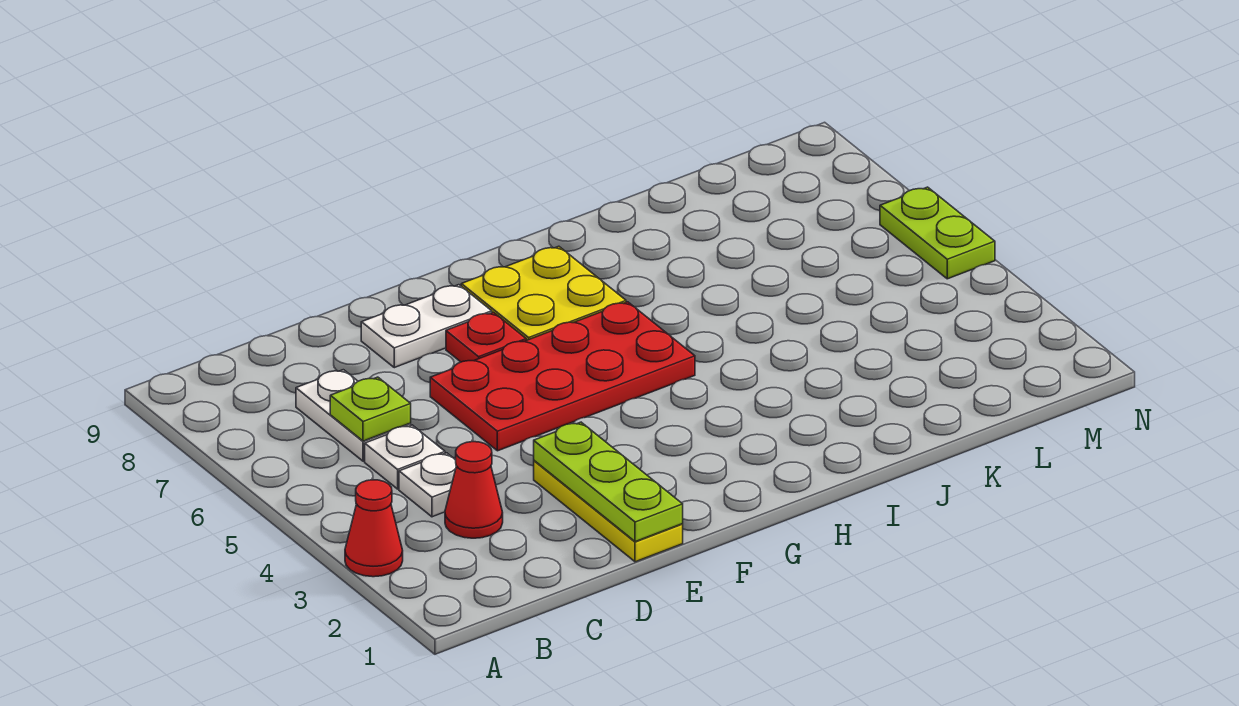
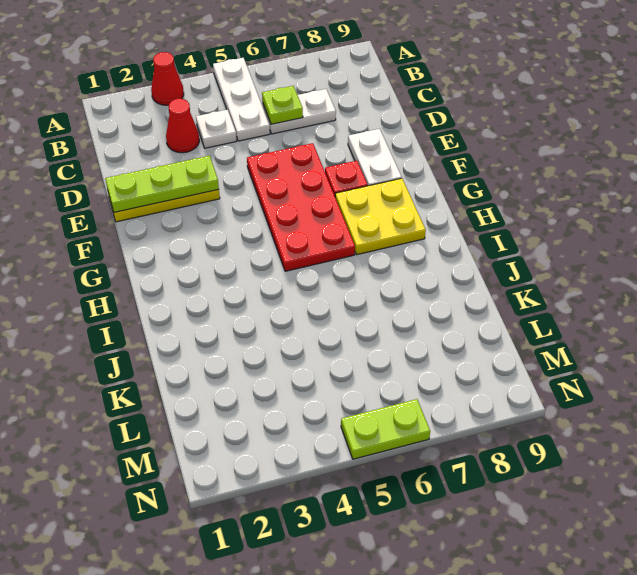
white 1x1 plate [365,425,445,489] -> white 1x3 plate [213,58,270,141]

